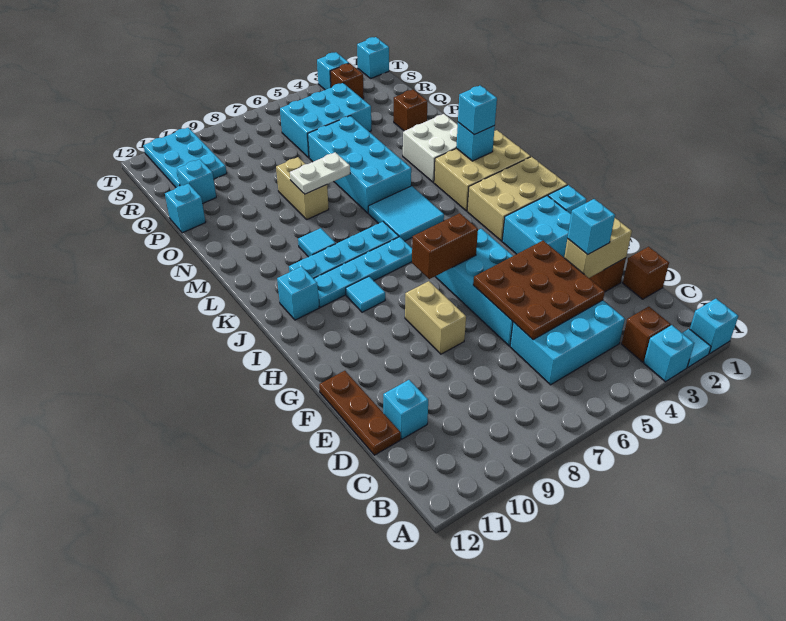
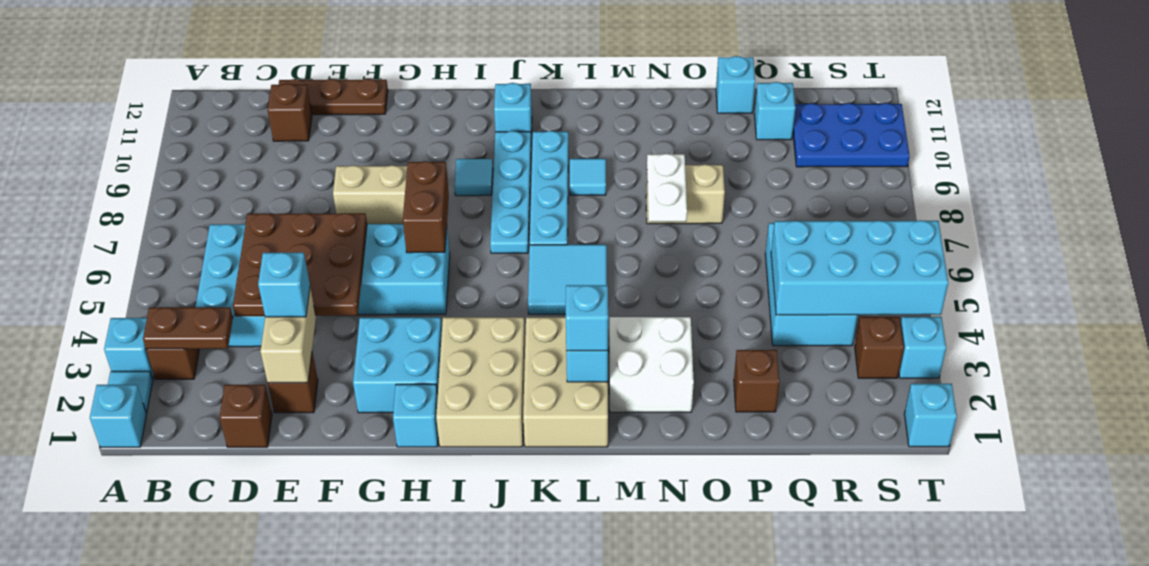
none -> brown 1x2 plate [143,307,233,349]
cyan 1x1 brick [383,380,428,439] -> brown 1x1 brick [267,84,312,141]
cyan 2x4 brick [308,116,411,213] -> cyan 2x4 brick moved to [771,220,948,315]
cyan 2x3 plate [143,128,227,187] -> blue 2x3 plate [793,103,910,167]

